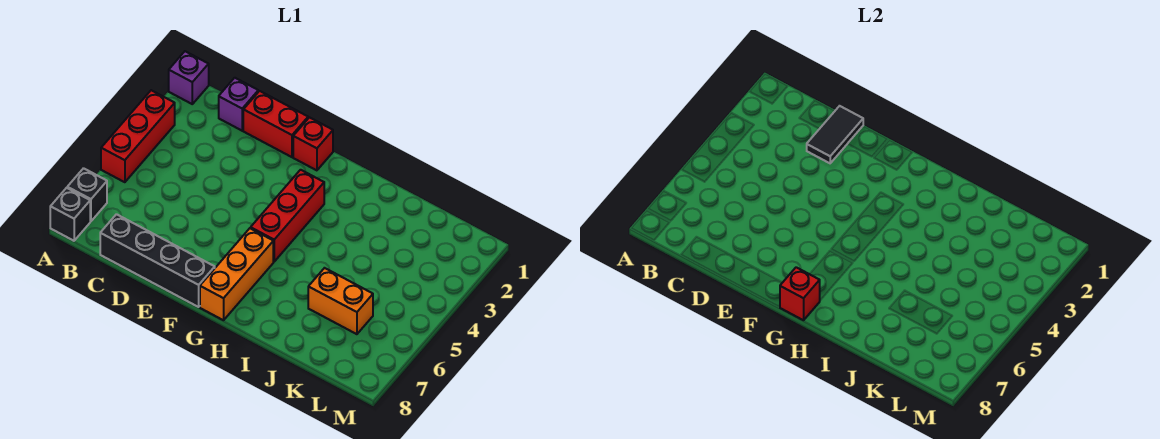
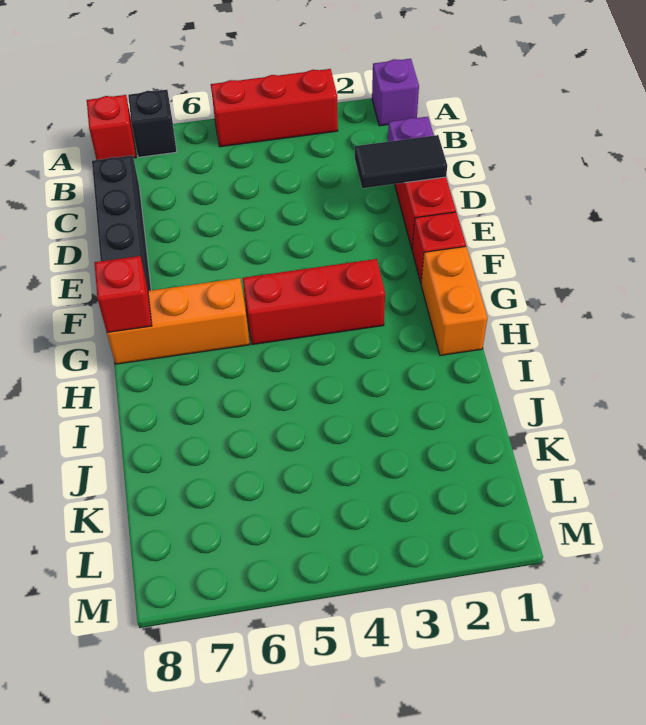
black 1x1 brick [50,188,90,241] -> red 1x1 brick [87,95,136,160]
orange 1x2 brick [308,268,373,334] -> orange 1x2 brick moved to [421,246,488,355]

